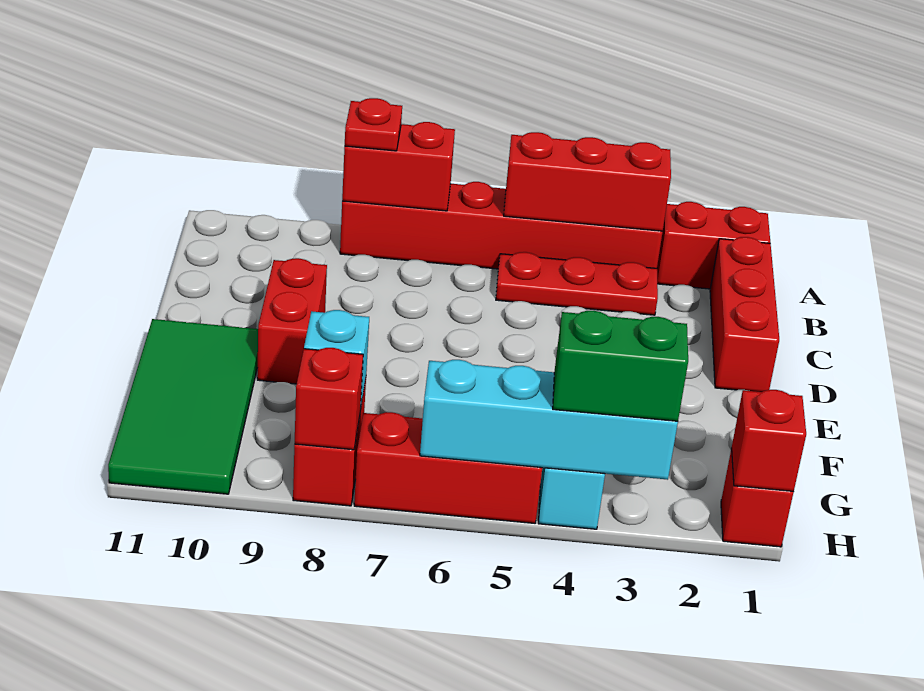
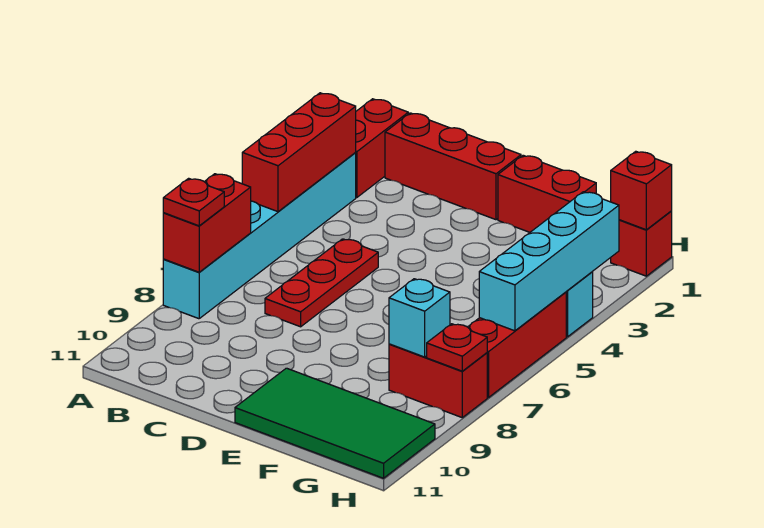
red 1x6 brick [340,182,662,269] -> cyan 1x6 brick [163,153,356,319]
red 1x3 plate [496,252,658,315] -> red 1x3 plate moved to [265,239,378,327]
red 1x2 brick [257,258,327,384] -> red 1x2 brick moved to [498,155,596,232]
green 1x2 brick [553,311,688,421] -> none
red 1x1 brick [295,348,363,450] -> red 1x1 plate [427,324,487,371]

